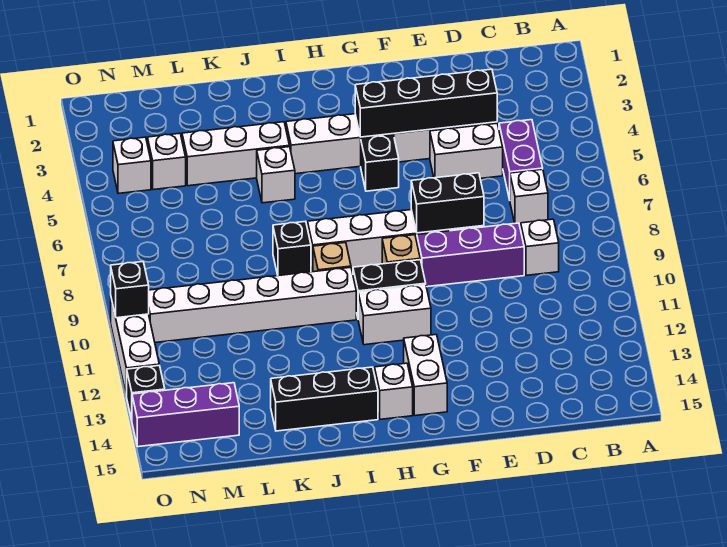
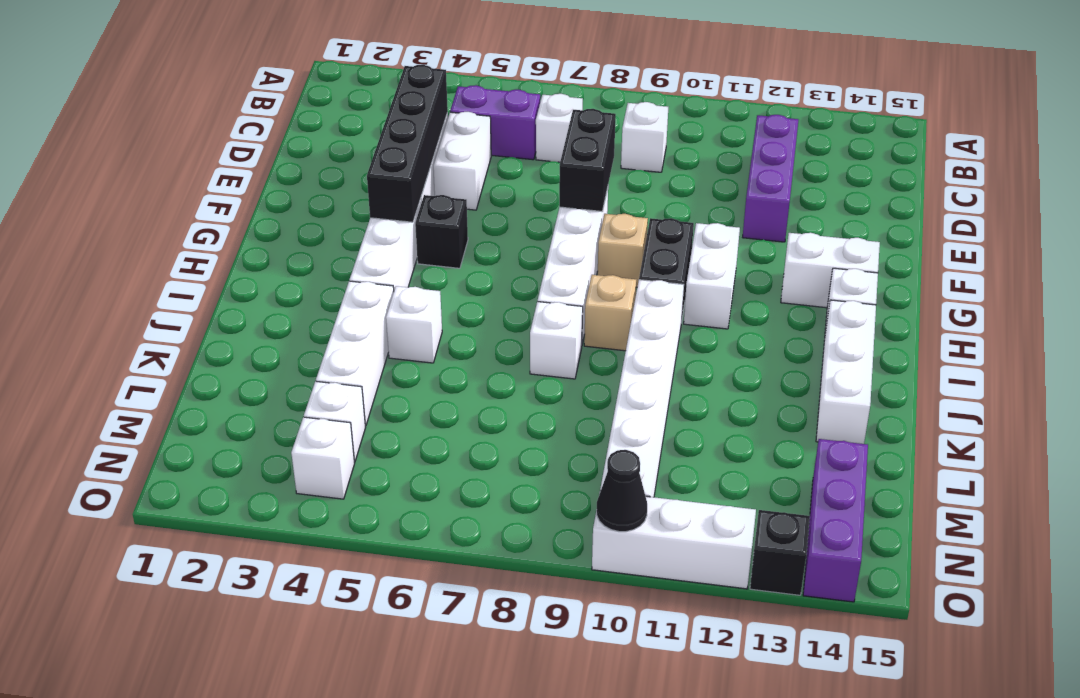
purple 1x3 brick [417,223,524,287] -> purple 1x3 brick moved to [743,115,798,242]
black 1x3 brick [271,367,378,431] -> white 1x3 brick [816,300,876,444]
black 1x1 brick [273,221,311,276] -> white 1x1 brick [530,302,583,379]
black 1x1 brick [111,262,149,318] -> black 1x1 cone [596,450,647,532]

